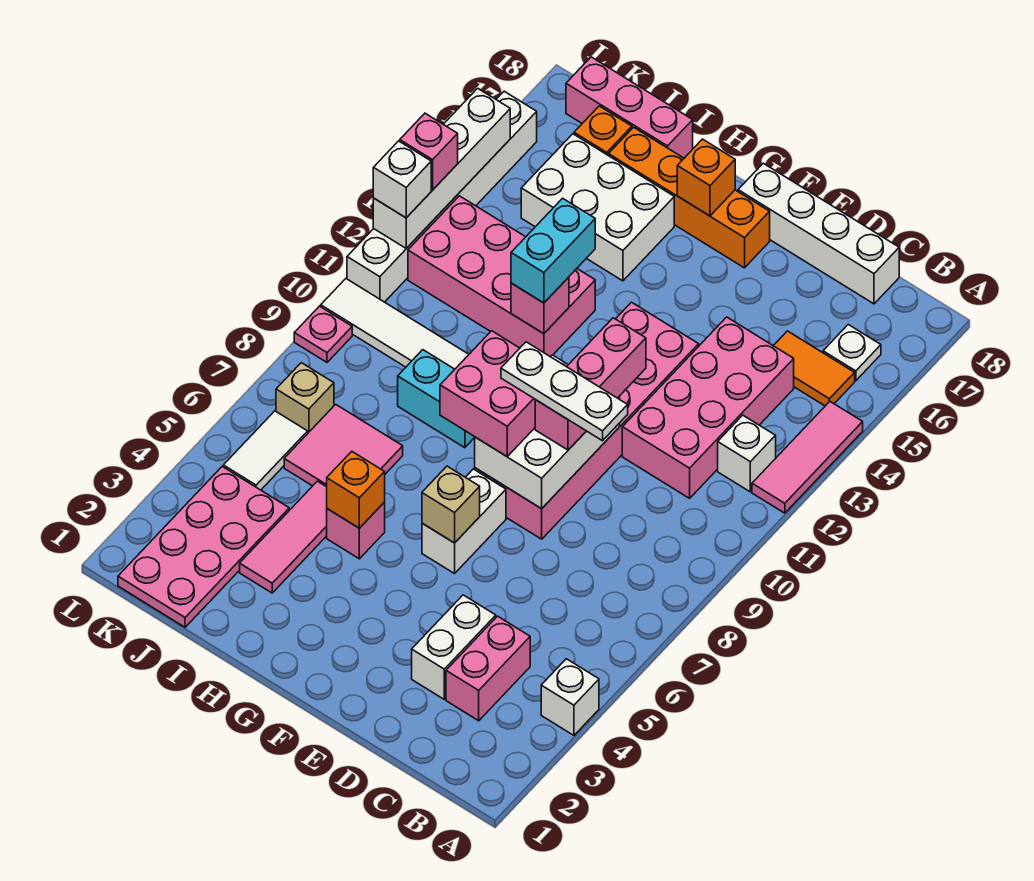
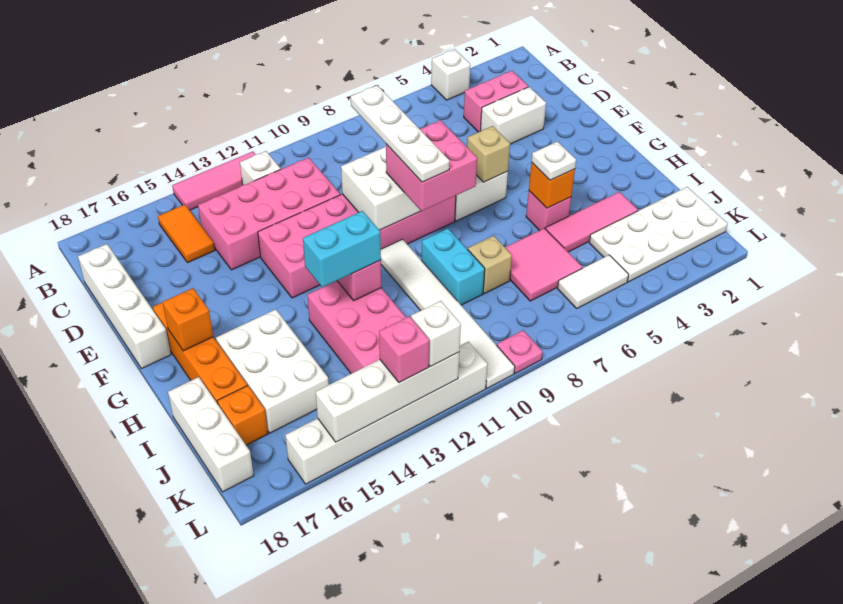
white 1x1 plate [823,325,881,381] -> white 1x1 plate moved to [532,141,576,180]
white 1x3 plate [501,342,628,441] -> white 1x4 plate [351,85,450,182]
pink 1x3 brick [535,318,646,450] -> none
pink 1x3 brick [566,57,693,158] -> white 1x3 brick [168,377,254,492]
pink 2x4 plate [118,467,289,627] -> white 2x4 plate [589,187,728,282]
tan 1x1 brick [276,363,334,433] -> tan 1x1 brick moved to [468,236,512,293]

